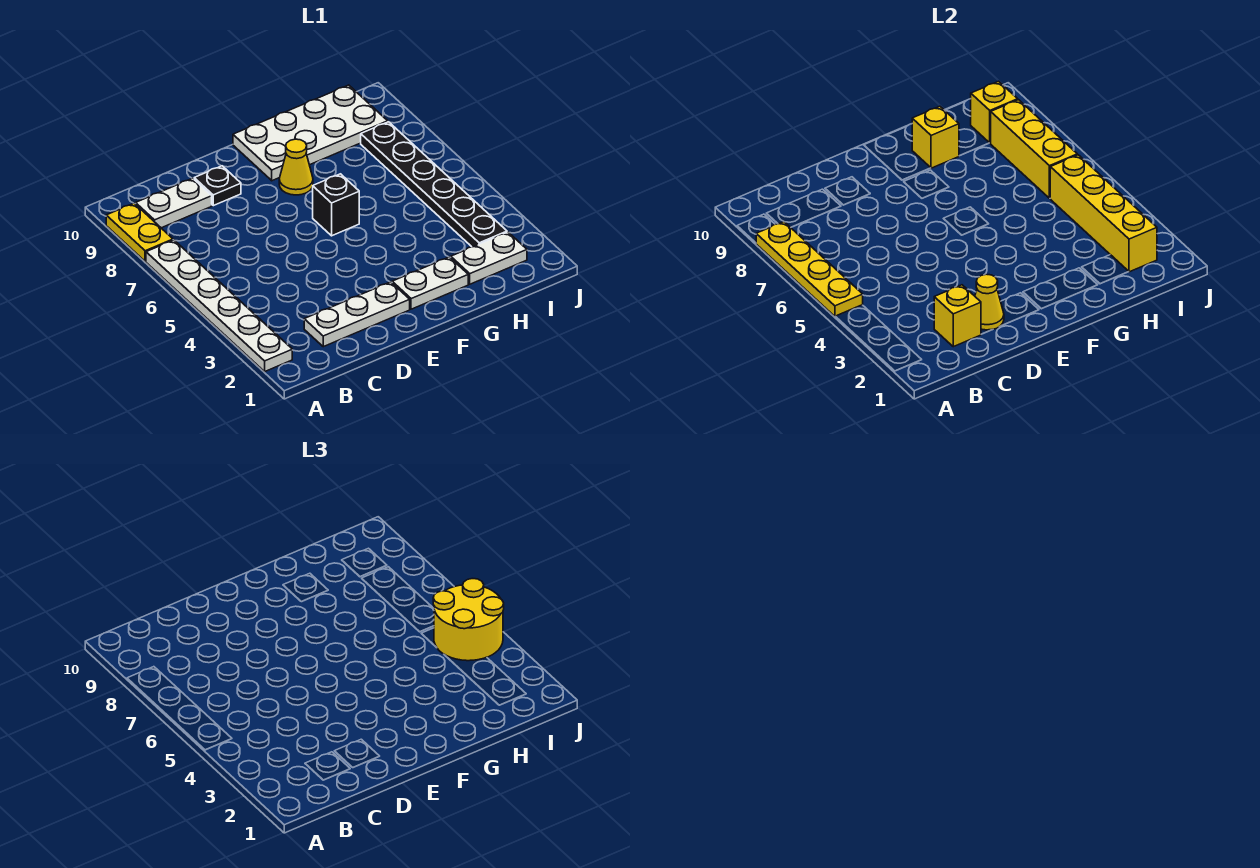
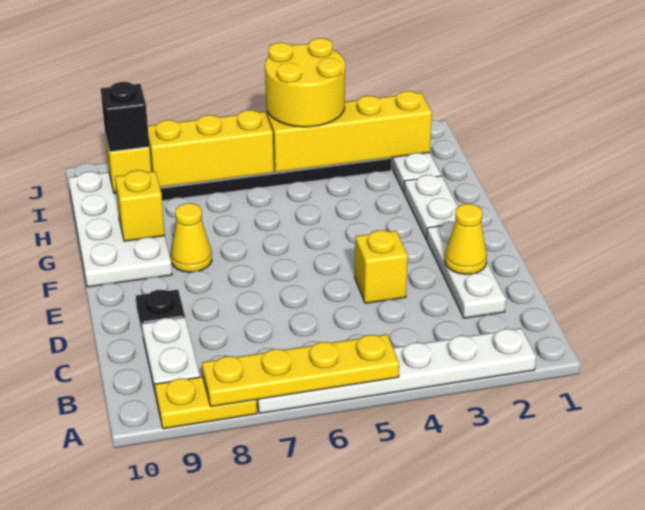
yellow 1x1 brick [934,285,981,347] -> yellow 1x1 brick moved to [355,230,408,303]
black 1x1 brick [313,174,359,236] -> black 1x1 brick moved to [101,82,149,152]

